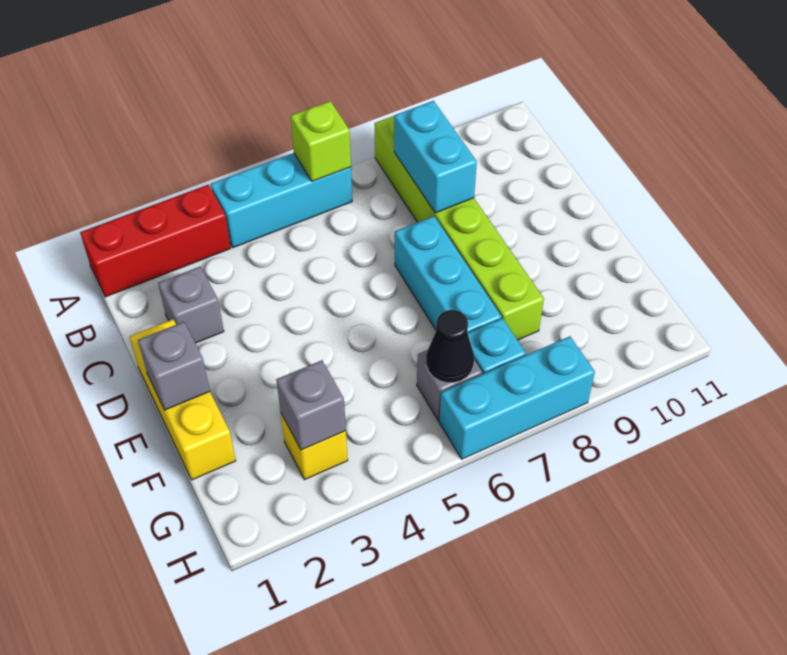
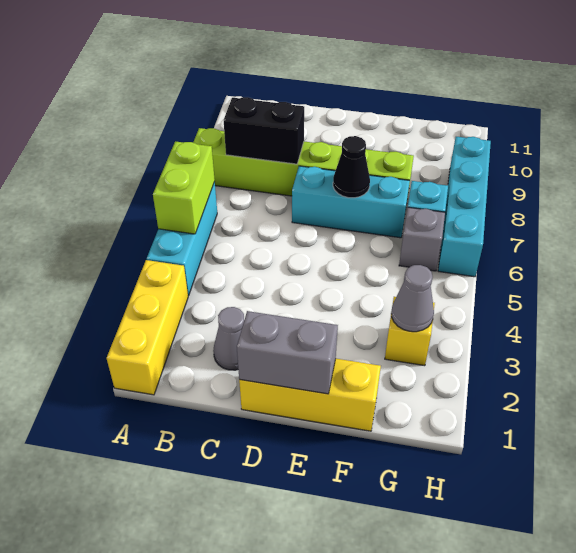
red 1x3 brick [80,185,231,297] -> yellow 1x3 brick [107,260,188,395]
lime 1x1 brick [291,101,351,182] -> lime 1x2 brick [153,141,215,234]
cyan 1x2 brick [394,101,477,213] -> black 1x2 brick [224,97,304,164]
grey 1x1 brick [158,266,224,343] -> grey 1x1 cone [213,307,244,370]
grey 1x1 brick [138,322,210,410] -> grey 1x2 brick [237,311,338,394]
grey 1x1 brick [276,360,346,450] -> grey 1x1 cone [391,265,434,332]
black 1x1 cone [426,310,474,383] -> black 1x1 cone moved to [333,136,370,198]
cyan 1x3 brick [439,336,595,459] -> cyan 1x4 brick [438,137,491,277]

